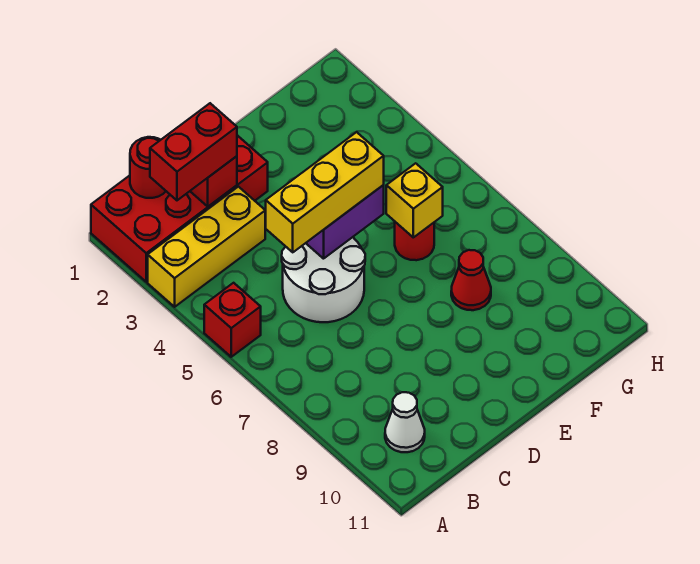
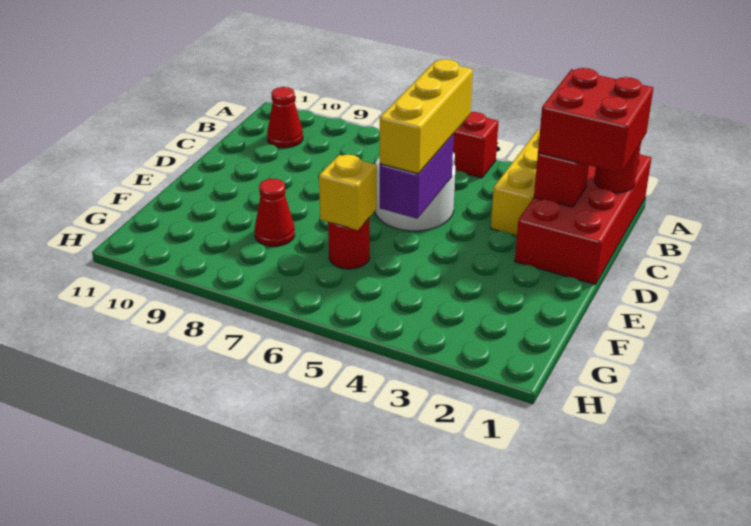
red 1x2 brick [150,103,237,200] -> red 2x2 brick [538,68,653,173]
white 1x1 cone [385,392,425,452] -> red 1x1 cone [267,87,303,148]

